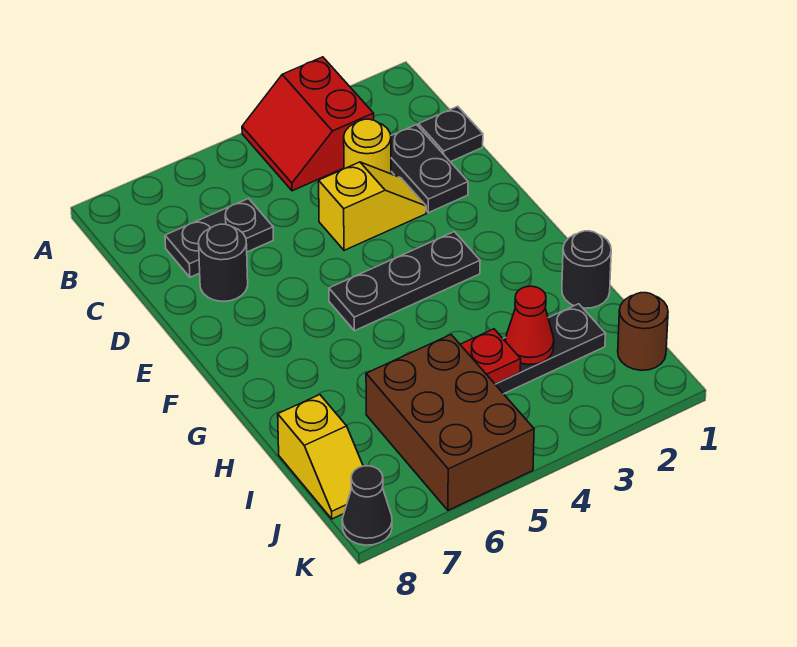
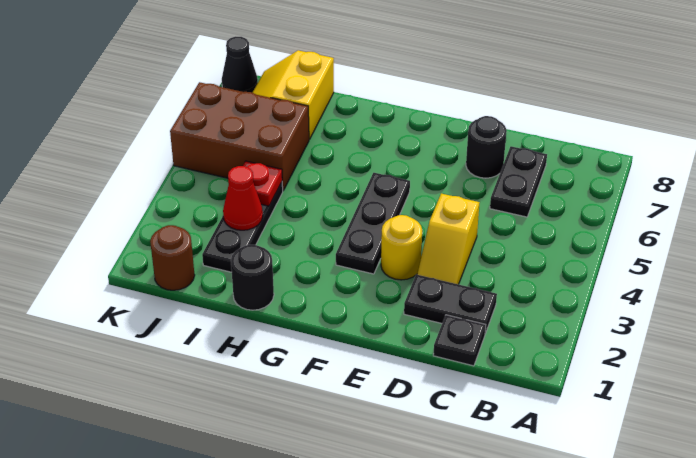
red 2x2 slope [242,57,374,191] -> none
yellow 1x1 round brick [344,119,391,174] -> yellow 1x1 round brick moved to [381,215,422,280]
yellow 1x2 slope [278,395,363,519] -> yellow 2x2 slope [252,50,334,140]

